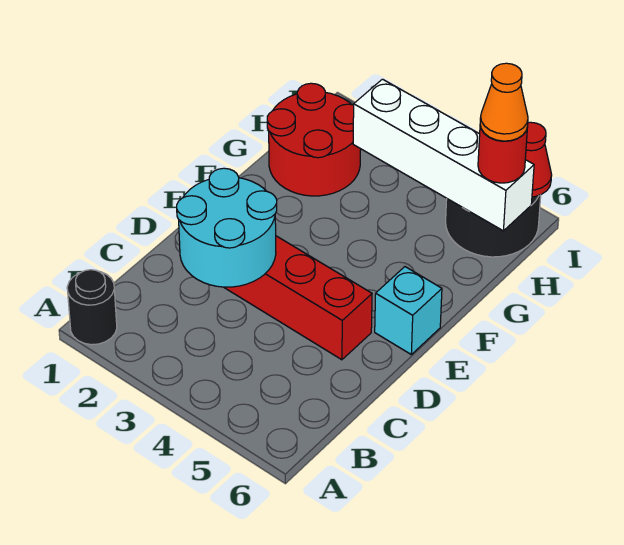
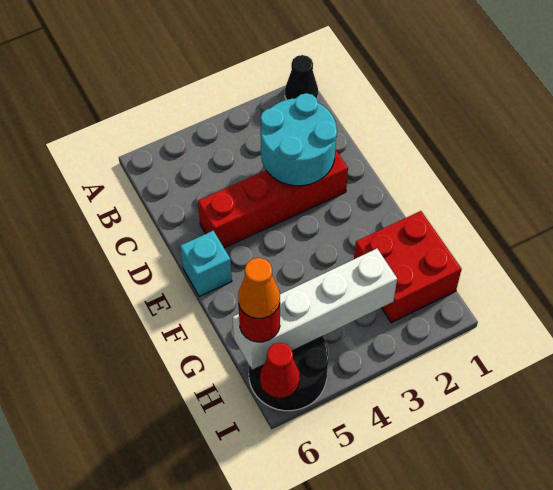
black 1x1 round brick [67,270,117,345] -> black 1x1 cone [285,55,318,100]
red 2x2 round brick [267,83,361,196] -> red 2x2 brick [354,211,462,323]

